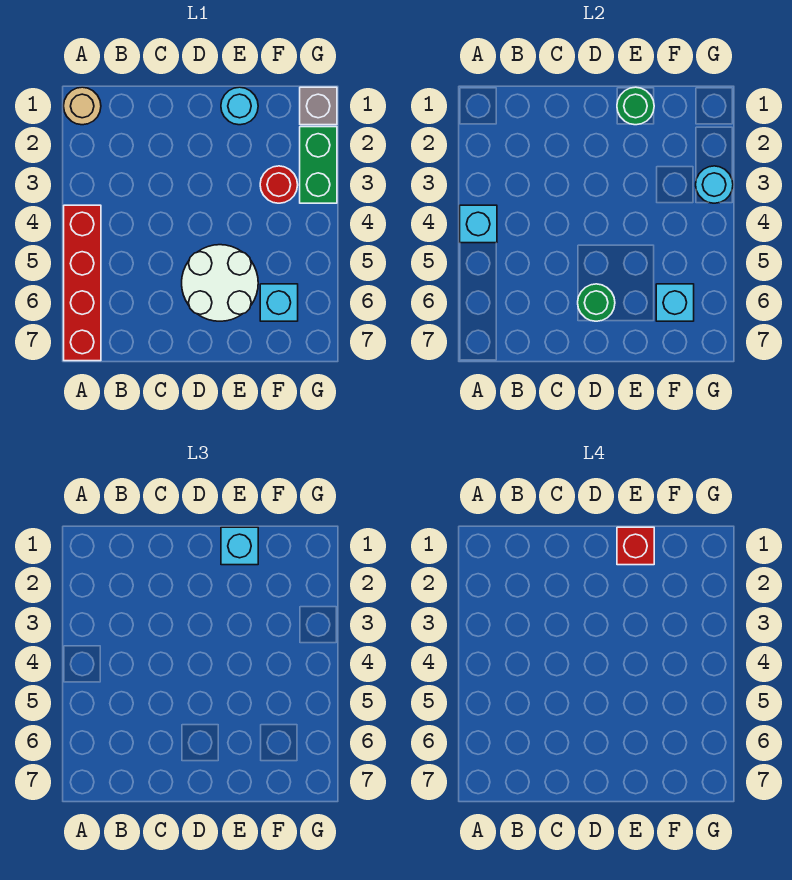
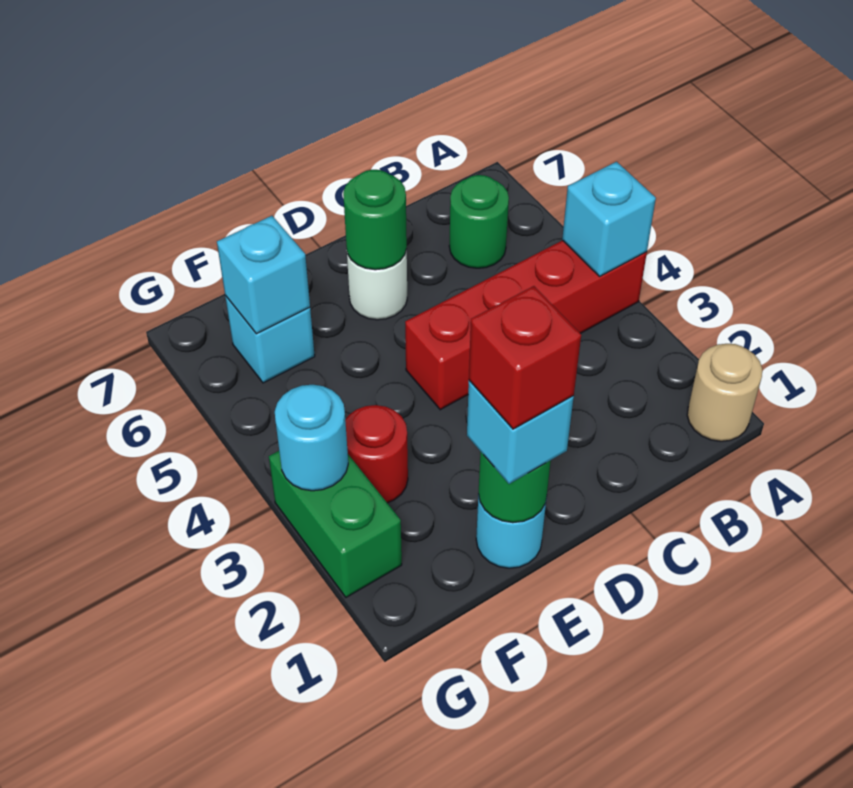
red 1x4 brick [64,205,101,361] -> red 1x4 brick turned to [405,240,647,410]
none -> green 1x1 round brick [449,175,509,268]
white 2x2 round brick [182,245,258,321] -> white 1x1 round brick [347,250,407,320]
grey 1x1 brick [300,87,337,125] -> none

